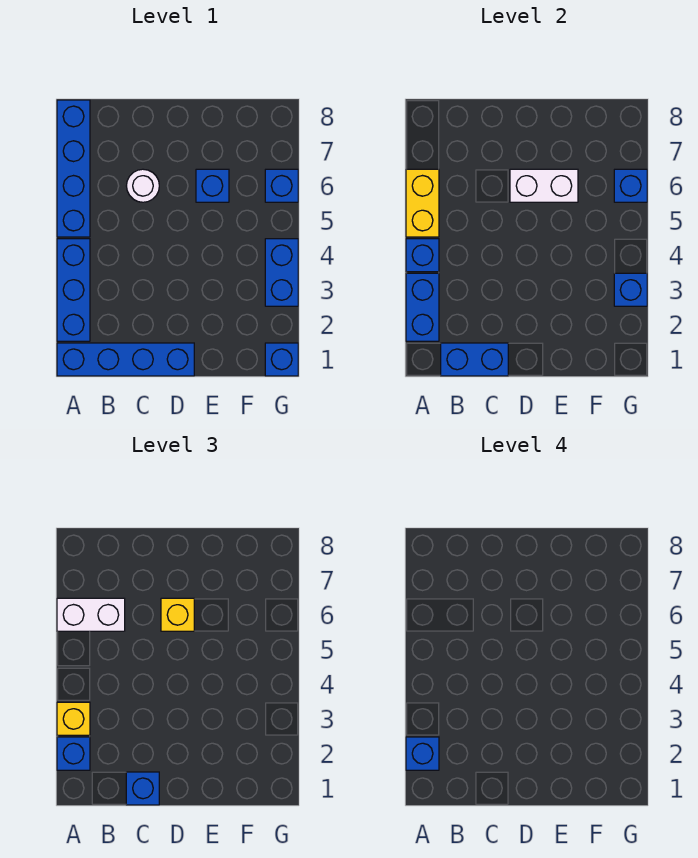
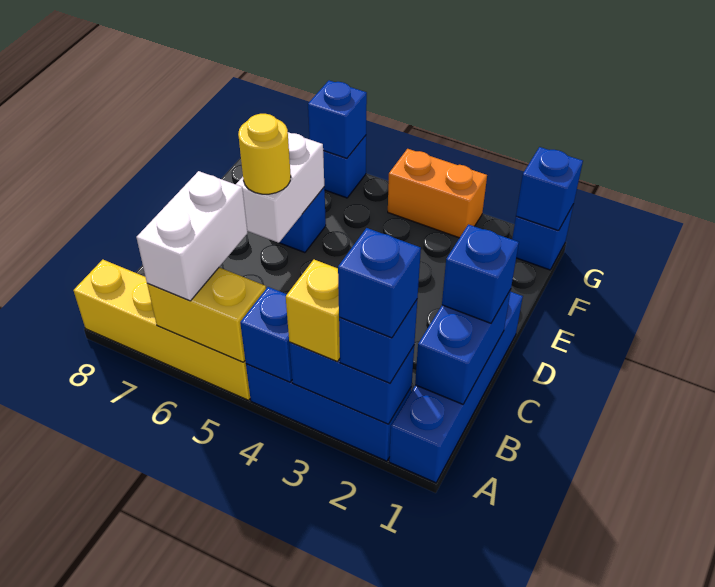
blue 1x4 brick [57,100,90,237] -> yellow 1x4 brick [74,260,250,400]
white 1x1 round brick [127,169,159,202] -> none
yellow 1x1 brick [161,598,194,631] -> yellow 1x1 round brick [238,114,291,194]
blue 1x2 brick [265,239,298,306] -> orange 1x2 brick [388,149,487,238]
blue 1x1 brick [614,273,647,306] -> blue 1x1 brick moved to [516,147,583,231]

